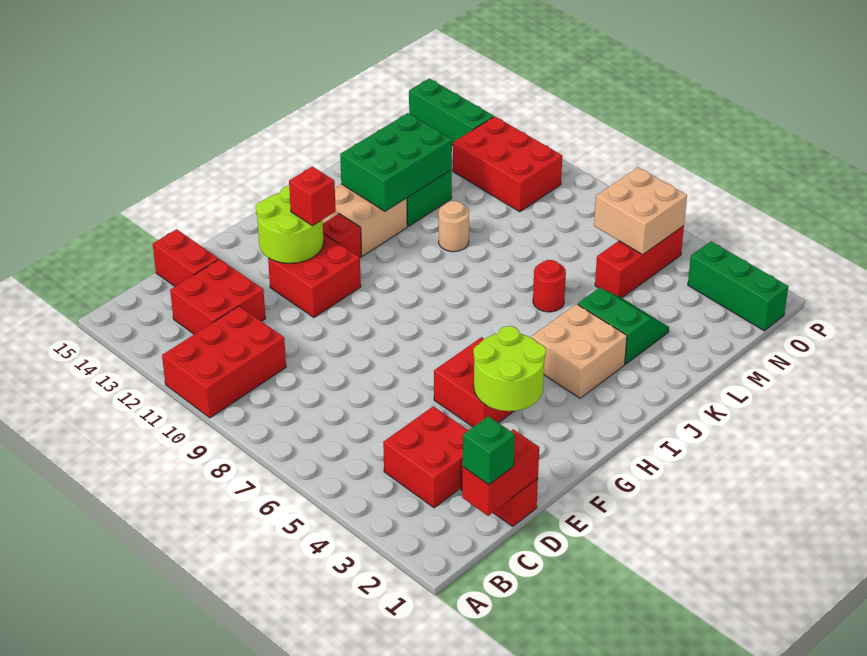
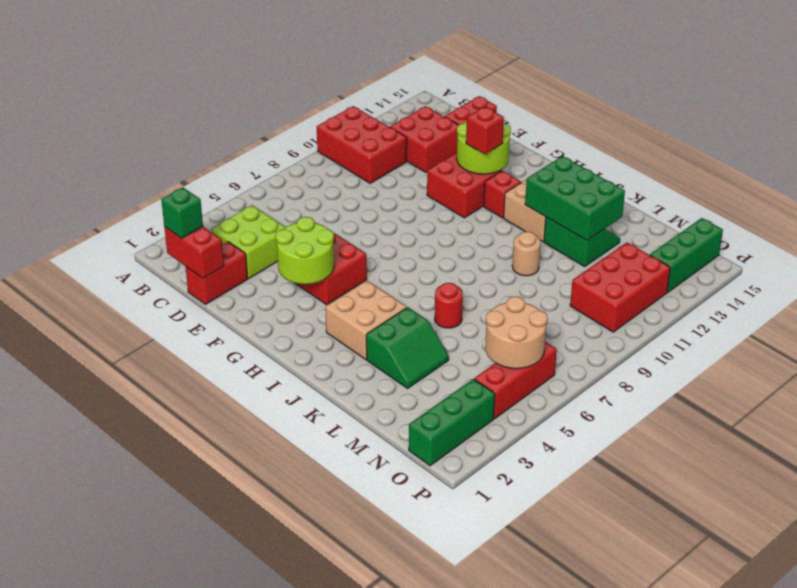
red 2x2 brick [383,406,468,508] -> lime 2x2 brick [211,205,285,278]
red 1x3 brick [595,226,684,298] -> red 1x3 brick turned to [474,342,557,419]
tan 2x2 brick [594,167,687,255] -> tan 2x2 round brick [485,297,548,369]

